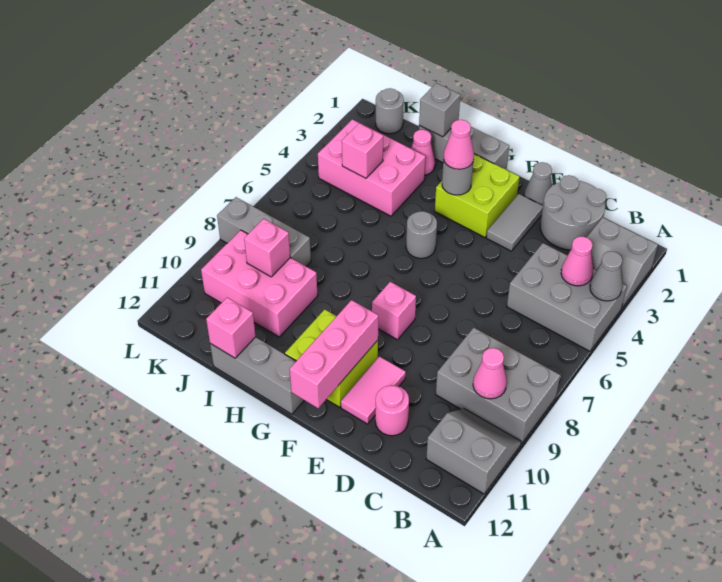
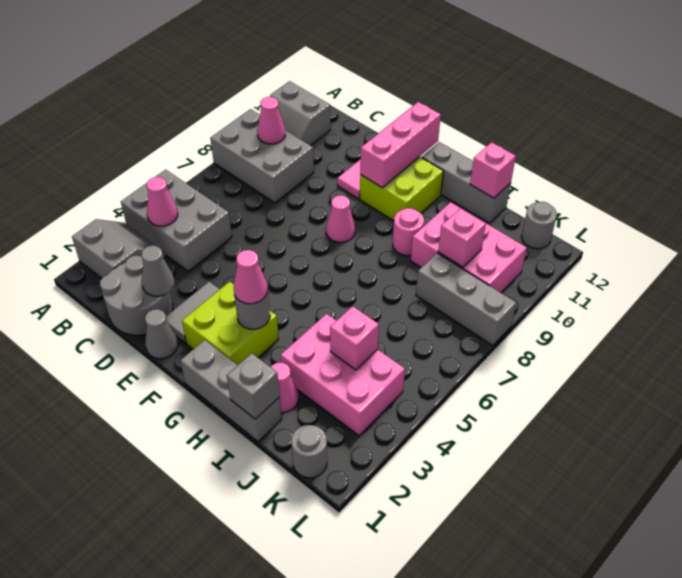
grey 1x1 cone [590,251,622,301] -> grey 1x1 cone moved to [141,246,174,296]
pink 1x1 round brick [375,385,409,436] -> pink 1x1 round brick moved to [393,208,424,256]
pink 1x1 brick [372,282,416,340] -> pink 1x1 cone [326,195,355,243]
grey 1x1 round brick [406,211,437,258] -> grey 1x1 round brick moved to [522,202,557,249]

